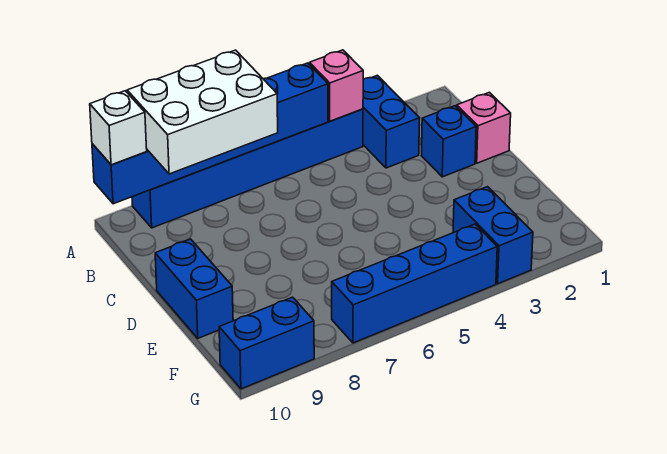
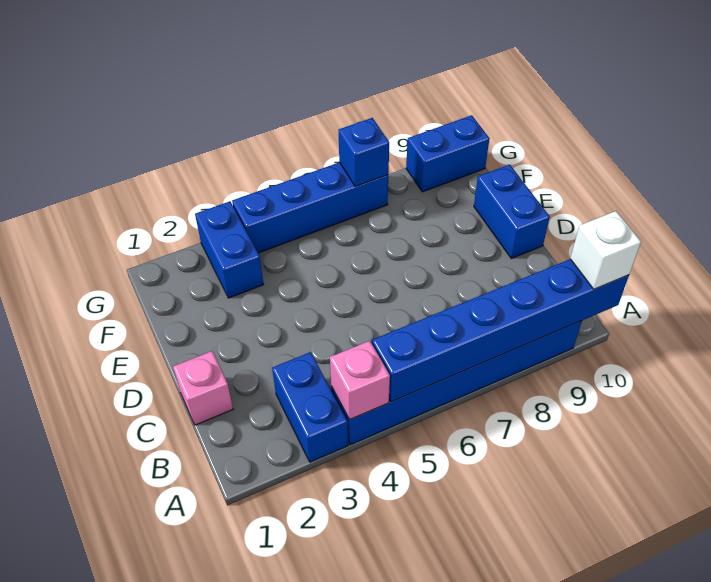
white 2x3 brick [127,50,278,174] -> none
blue 1x1 brick [421,106,476,177] -> blue 1x1 brick moved to [338,118,389,187]

